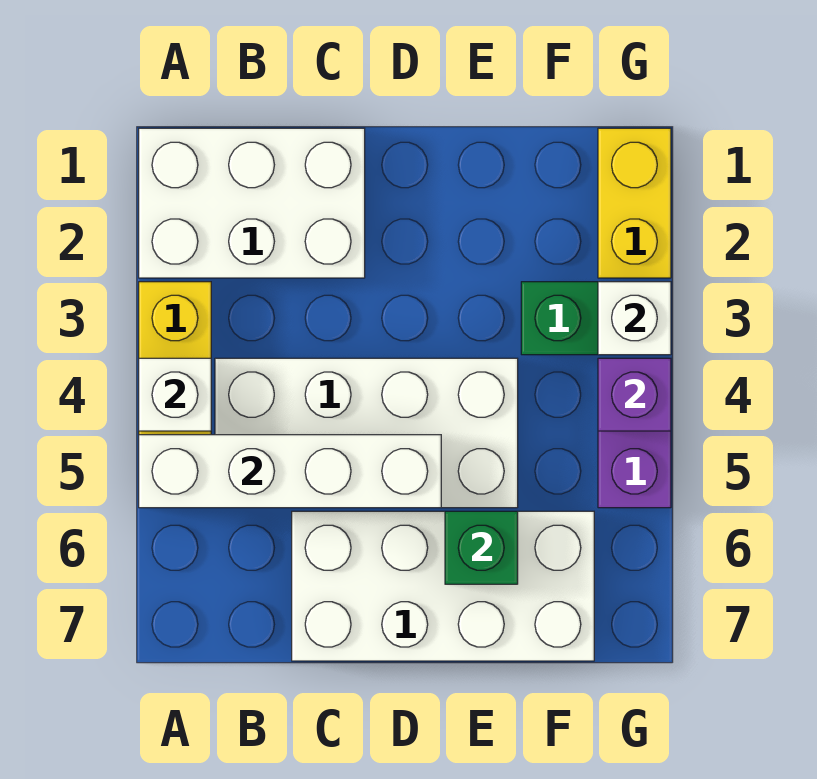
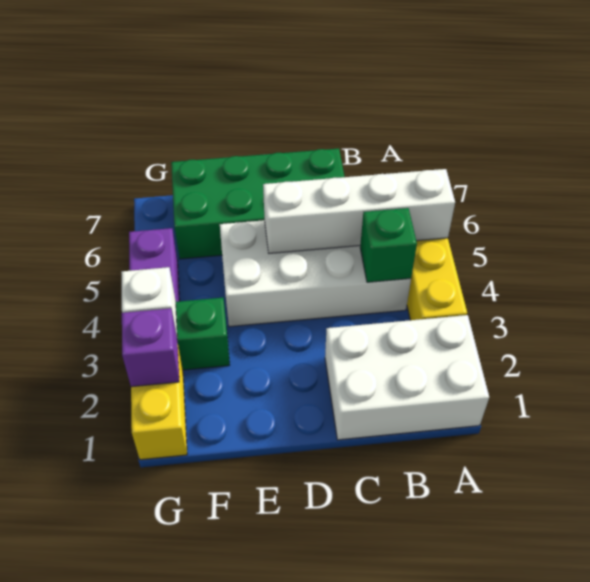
white 1x1 brick [139,358,211,431] -> none
white 2x4 brick [292,511,594,661] -> green 2x4 brick [171,149,344,259]
green 1x1 brick [445,511,518,584] -> green 1x1 brick moved to [360,208,417,282]
purple 1x1 brick [598,358,671,431] -> purple 1x1 brick moved to [122,308,179,387]

